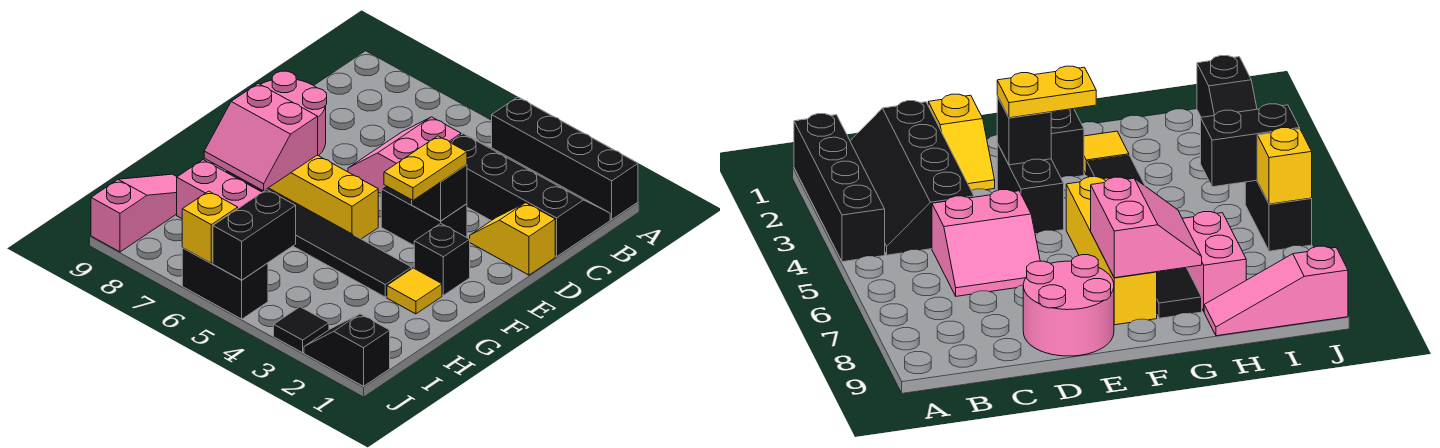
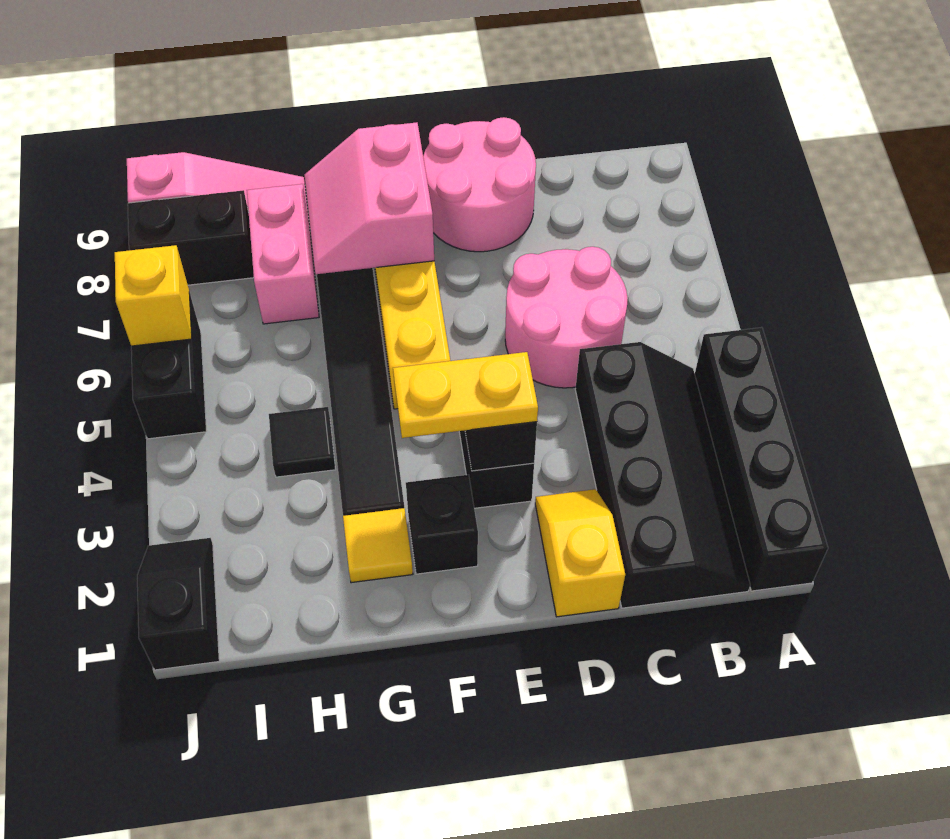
pink 2x2 slope [348,117,461,193] -> pink 2x2 round brick [505,247,627,388]
black 1x2 brick [213,189,296,280] -> black 1x2 brick moved to [128,190,254,285]
black 1x1 tile [274,307,329,353] -> black 1x1 tile moved to [269,407,335,477]

